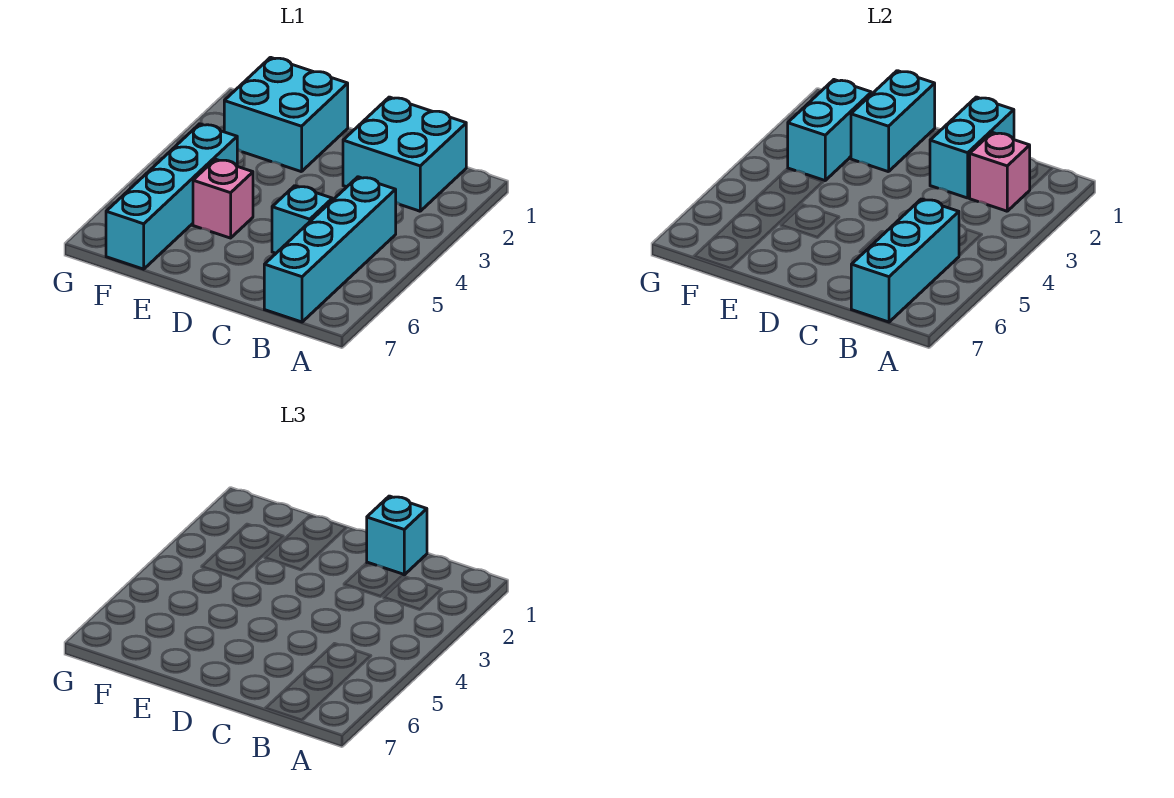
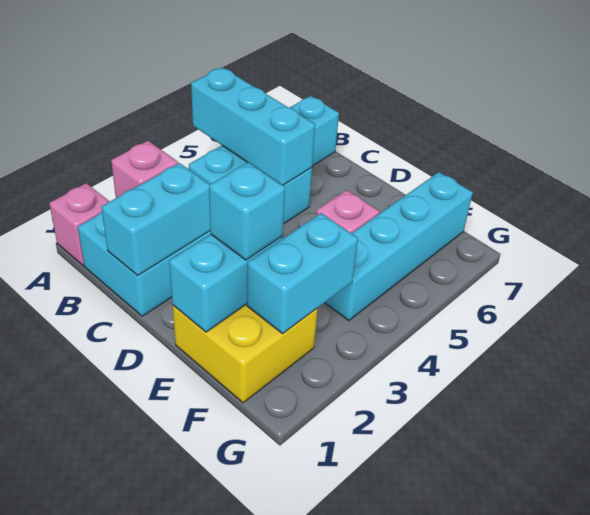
none -> pink 1x1 brick [49,183,110,266]
cyan 1x3 brick [851,199,959,322] -> cyan 1x3 brick turned to [191,67,315,185]
cyan 1x1 brick [367,496,427,575] -> cyan 1x1 brick moved to [209,162,285,260]
cyan 2x2 brick [224,57,348,172] -> yellow 2x2 brick [173,304,318,403]

